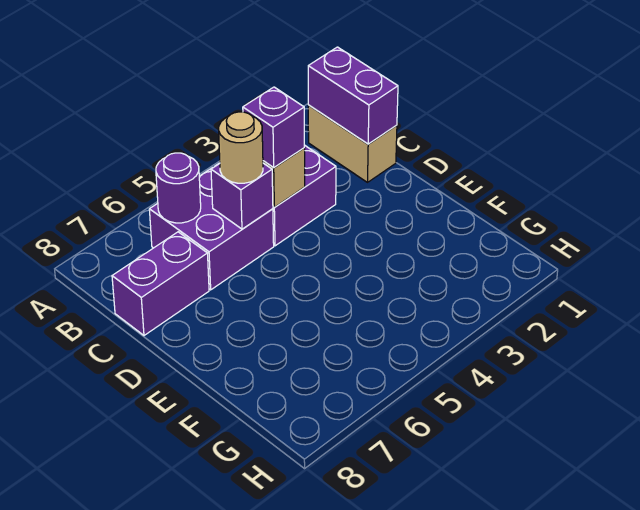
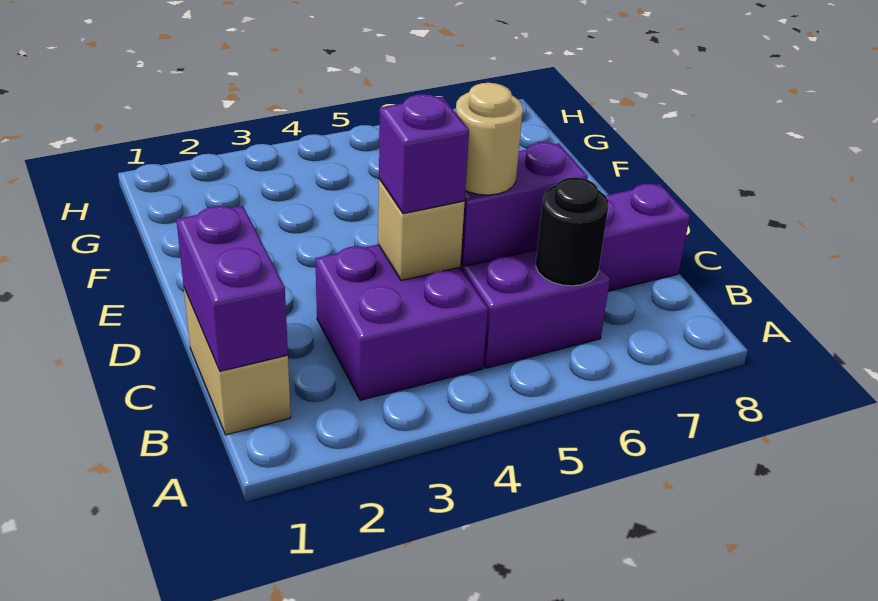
purple 1x1 round brick [156,153,201,223] -> black 1x1 round brick [536,177,608,286]
purple 1x1 brick [211,163,273,229] -> purple 1x2 brick [461,142,588,266]

